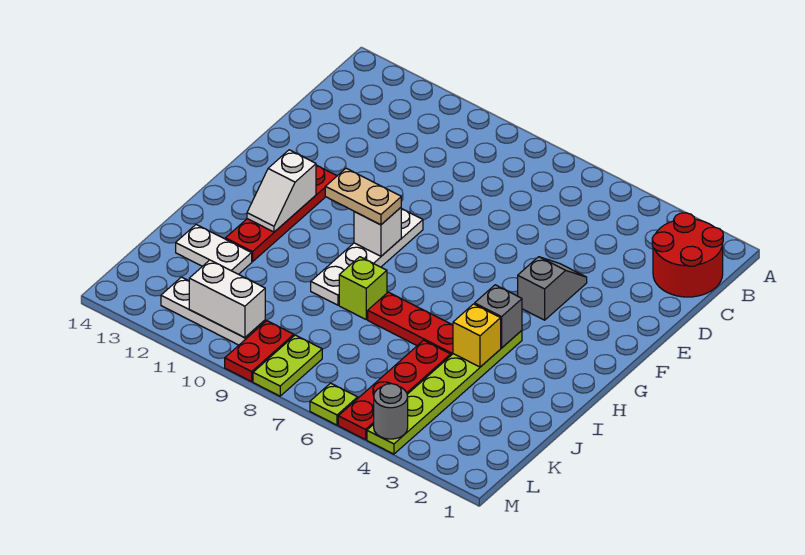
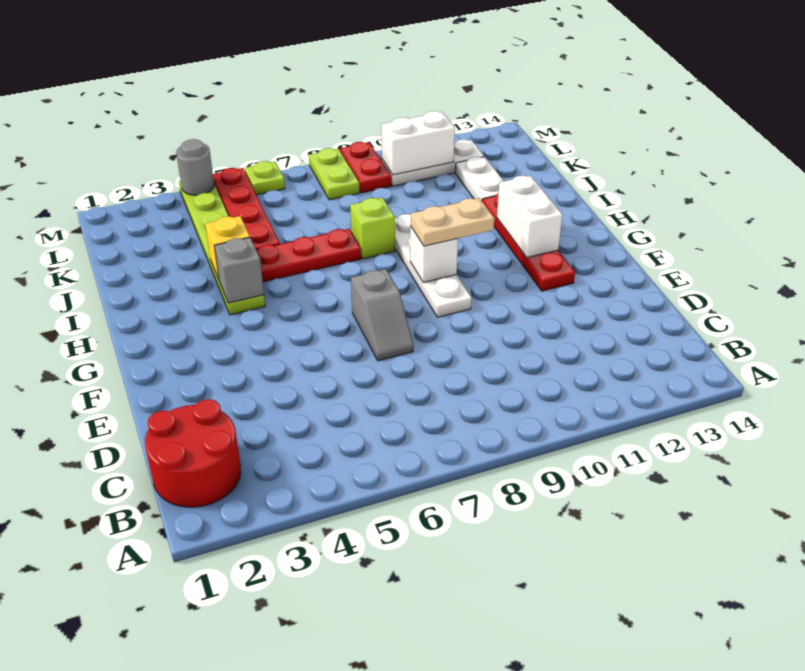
grey 1x2 slope [518,257,587,320] -> grey 1x2 slope moved to [351,269,413,361]
white 1x2 slope [247,150,316,232] -> white 1x2 brick [497,176,562,257]
white 1x2 plate [176,225,252,274] -> white 1x2 plate turned to [455,157,504,200]

